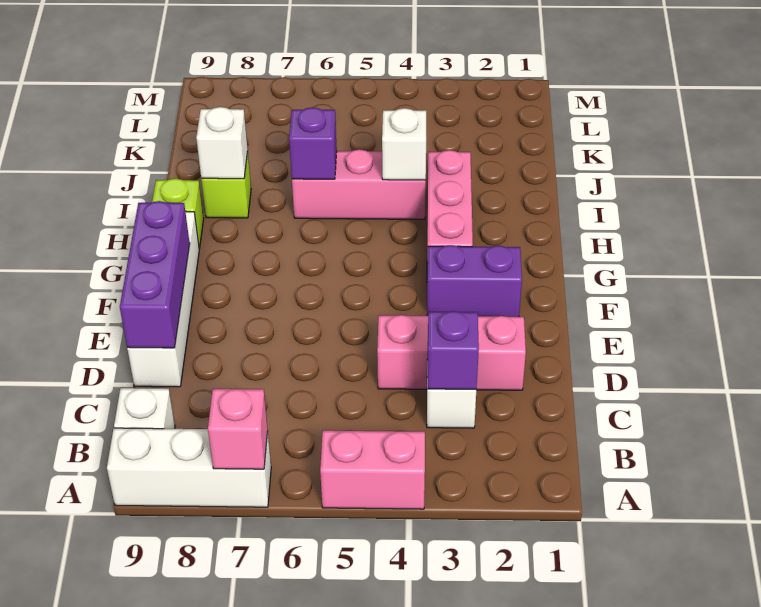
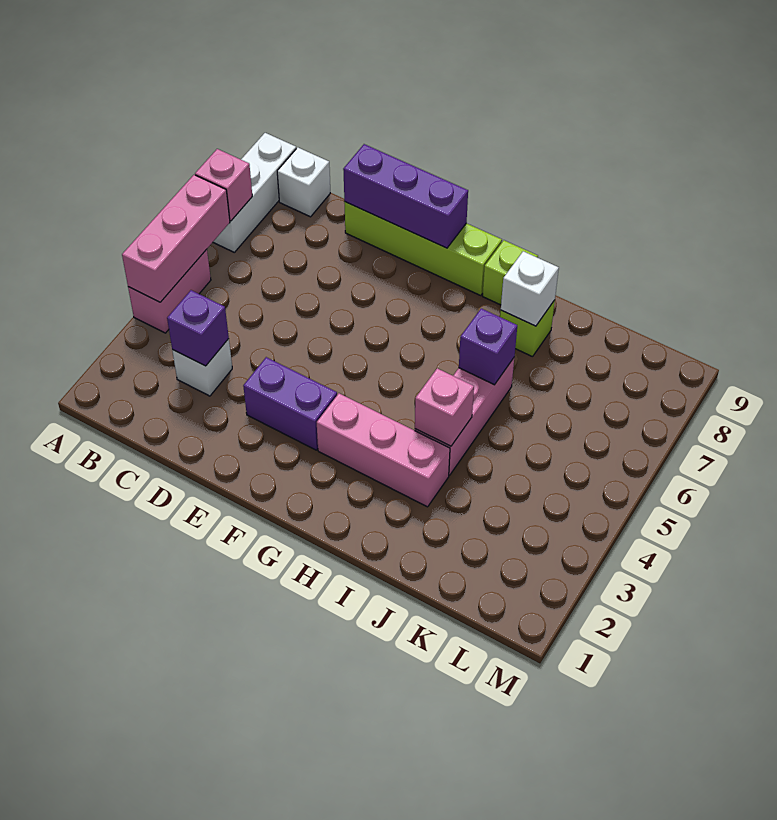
pink 1x3 brick [377,315,526,390] -> pink 1x3 brick moved to [122,175,230,302]
white 1x4 brick [127,211,199,387] -> lime 1x4 brick [344,202,502,295]
purple 1x2 brick [427,245,522,317] -> purple 1x2 brick turned to [243,357,337,450]
white 1x1 brick [382,108,426,180] -> pink 1x1 brick [415,368,474,446]

